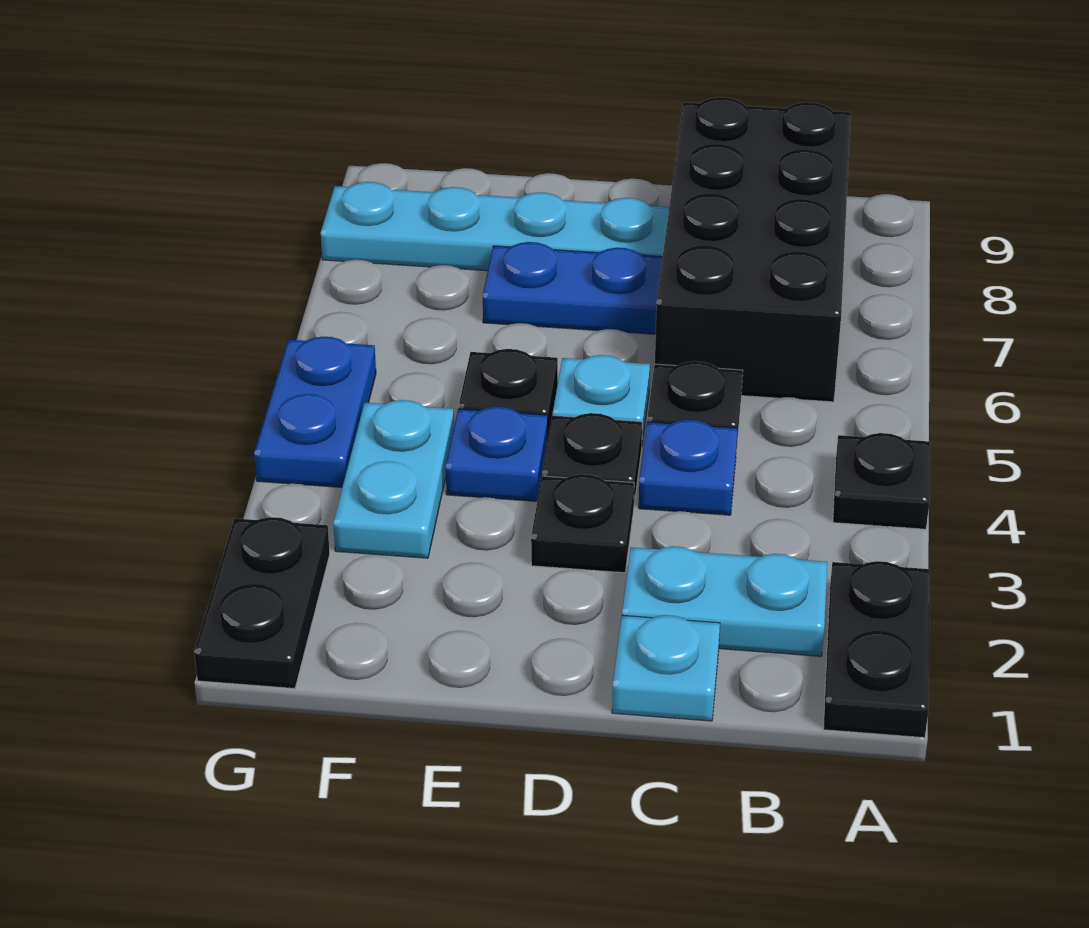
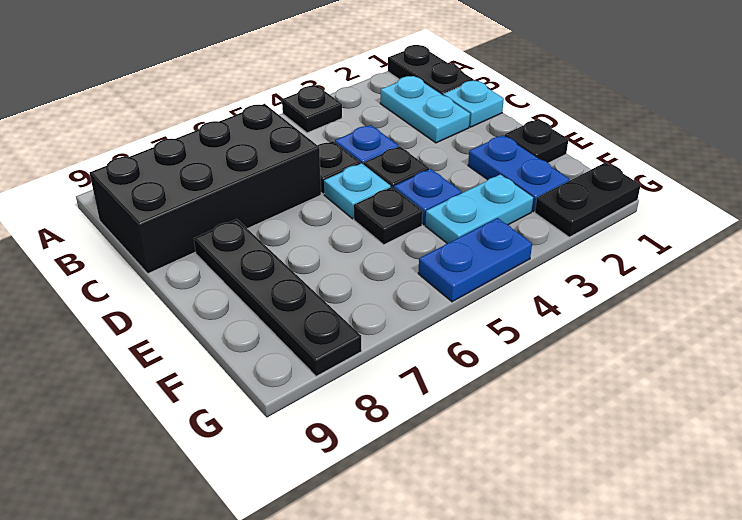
black 1x2 plate [824,561,929,738] -> black 1x2 plate turned to [388,45,474,95]
black 1x1 plate [531,474,634,573] -> black 1x1 plate moved to [504,119,569,163]
blue 1x2 plate [483,242,663,334] -> blue 1x2 plate moved to [468,135,569,212]
cyan 1x4 plate [321,182,669,271] -> black 1x4 plate [194,219,362,376]

